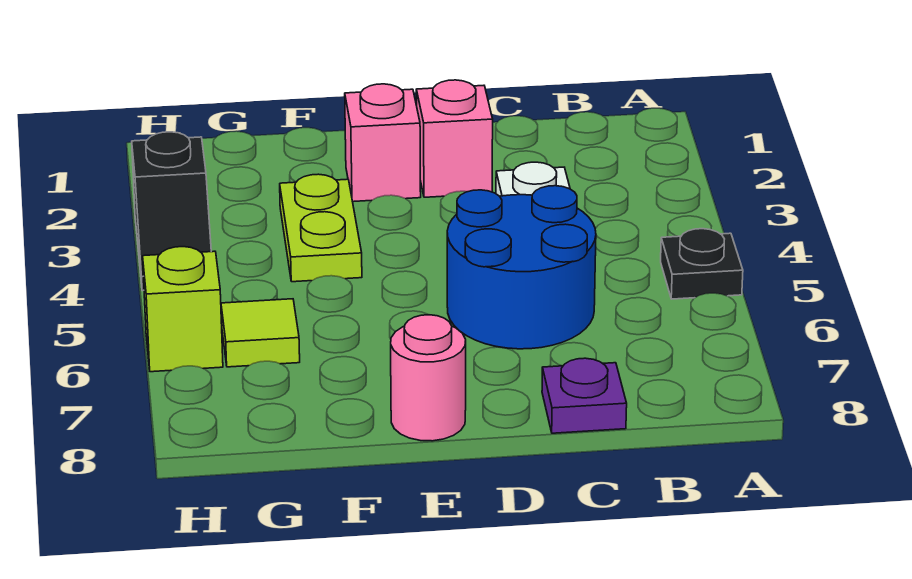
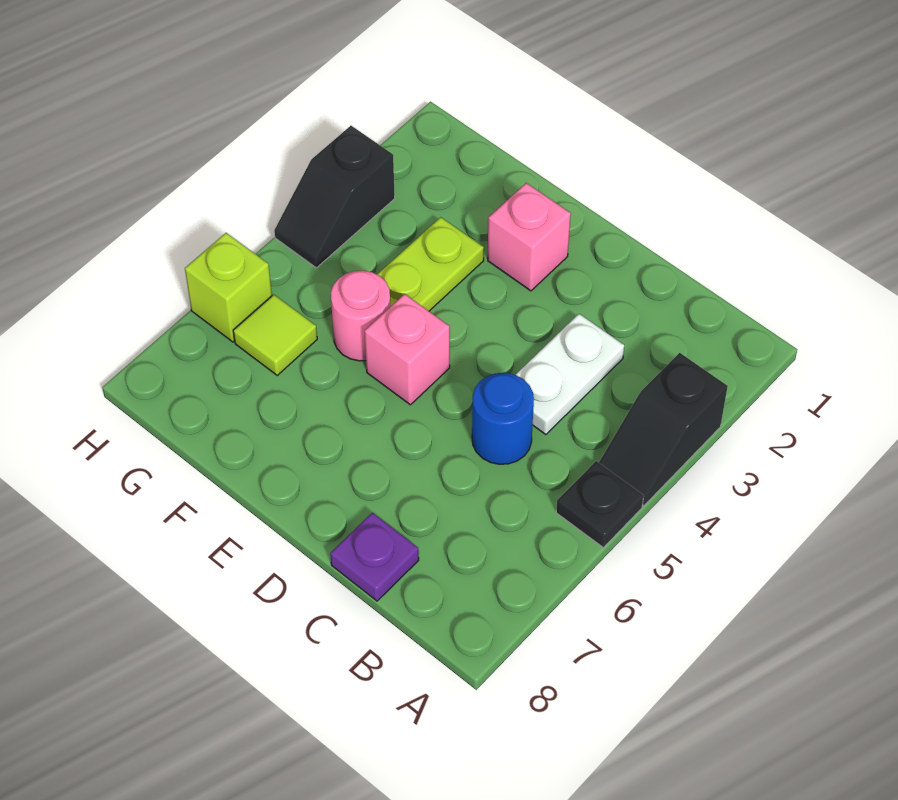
none -> black 1x2 slope [599,353,728,506]
blue 2x2 round brick [447,186,596,349] -> blue 1x1 round brick [472,373,534,464]
pink 1x1 brick [416,80,493,197] -> pink 1x1 brick moved to [365,294,450,405]
pink 1x1 round brick [391,315,466,441] -> pink 1x1 round brick moved to [331,271,390,361]

